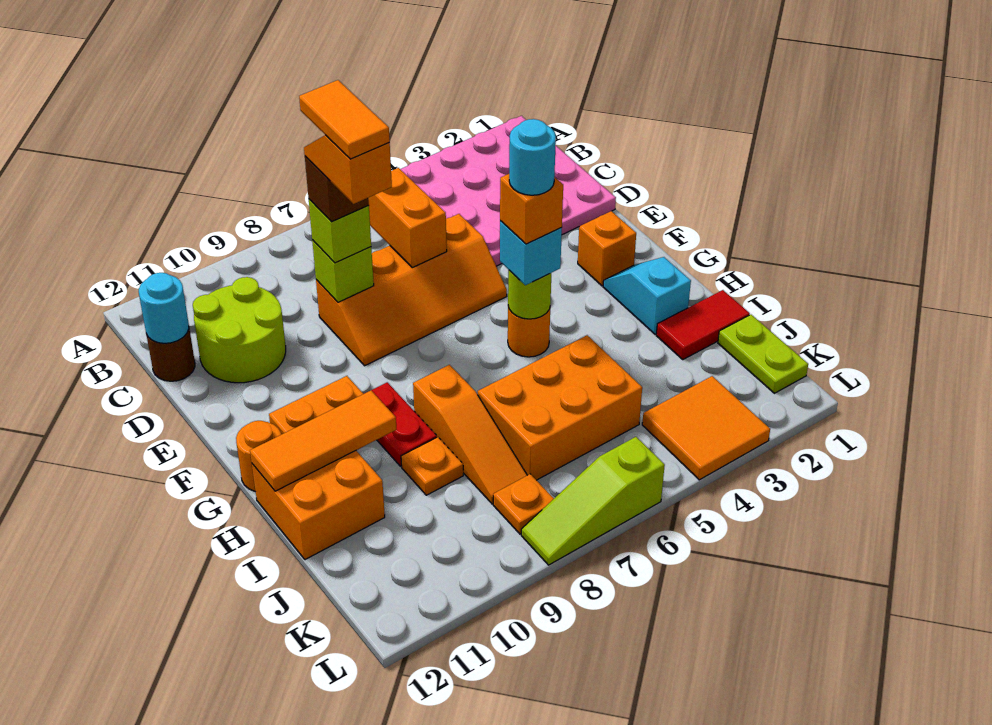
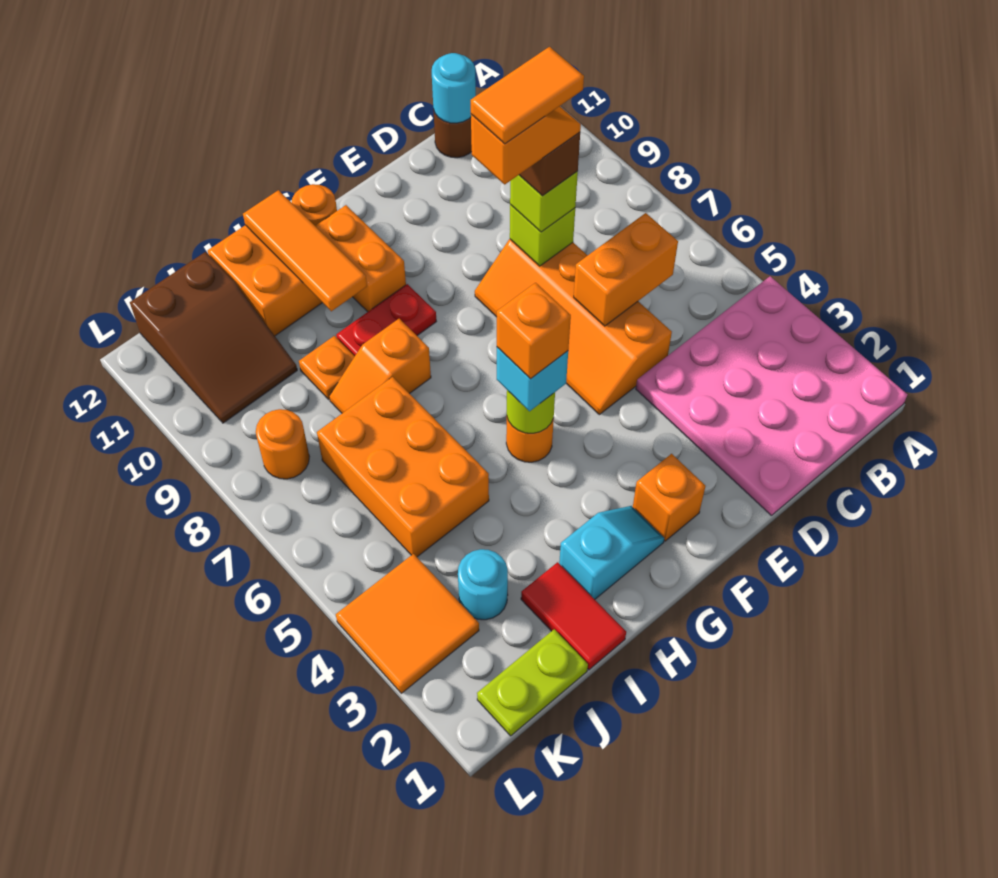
lime 2x2 round brick [193,277,286,383] -> none
cyan 1x1 round brick [509,119,556,195] -> cyan 1x1 round brick moved to [458,549,508,620]
orange 1x3 slope [413,365,527,504] -> orange 1x2 slope [329,319,431,413]
none -> brown 2x3 slope [130,252,297,423]
orange 1x1 plate [493,474,554,534] -> orange 1x1 round brick [256,409,309,479]
lime 1x3 slope [521,437,665,565] -> none

